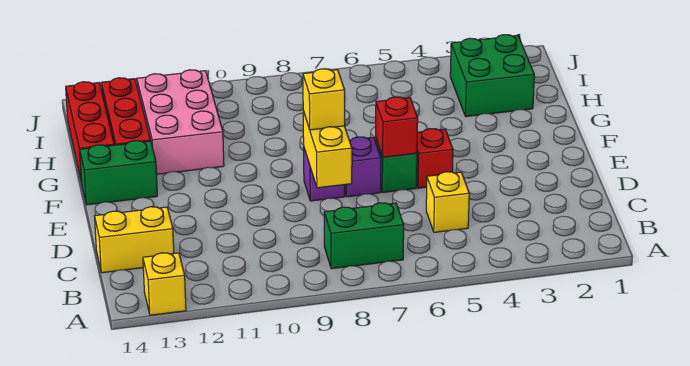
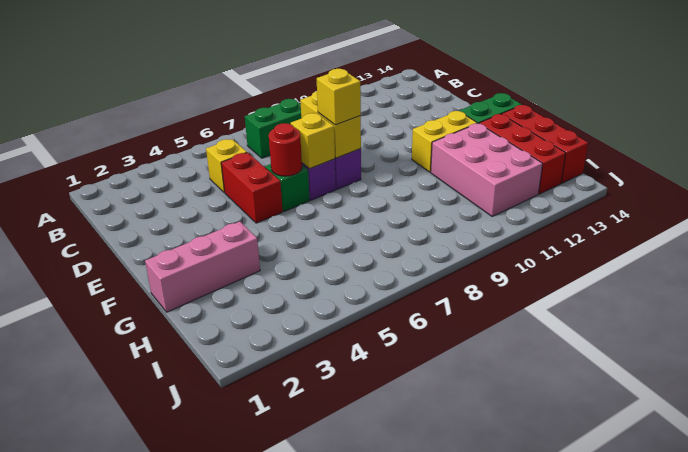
yellow 1x1 brick [143,253,186,315] -> yellow 1x1 brick moved to [291,113,335,169]
yellow 1x2 brick [95,207,174,273] -> yellow 1x2 brick moved to [412,111,477,172]
red 1x1 brick [417,129,453,188] -> red 1x2 brick [221,153,283,223]
red 1x1 brick [376,97,418,157] -> red 1x1 round brick [269,123,302,176]
none -> pink 1x3 brick [145,222,260,312]
green 2x2 brick [450,35,534,116] -> none

